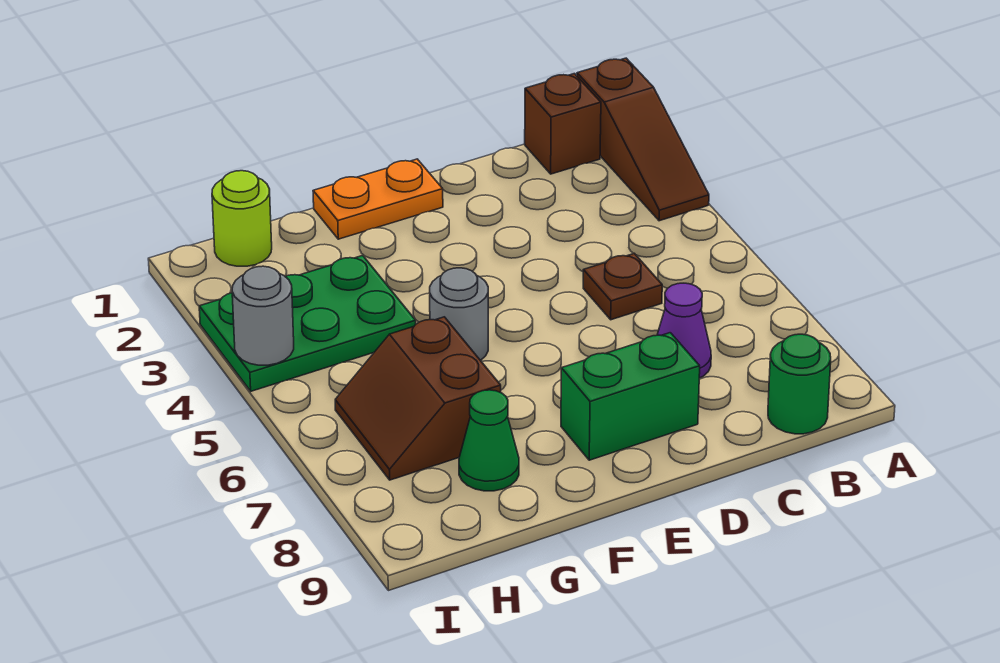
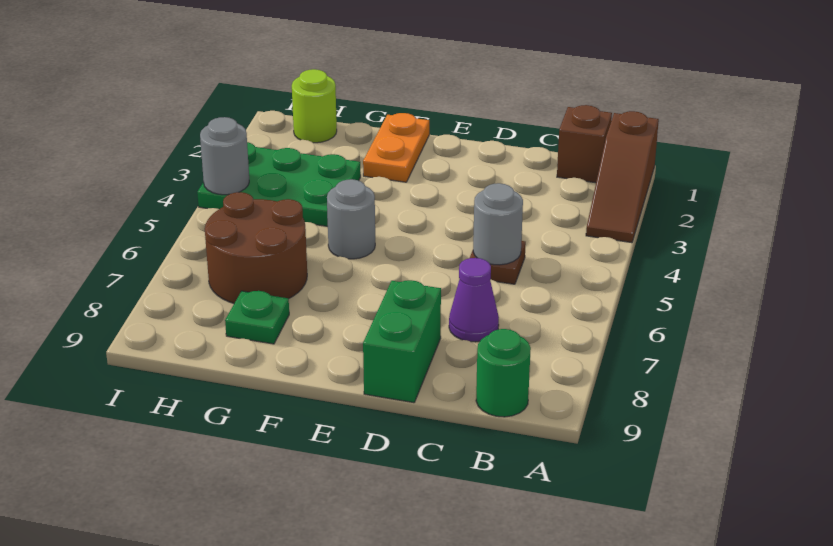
none -> grey 1x1 round brick [473,183,523,265]
green 1x2 brick [561,333,700,460] -> green 1x2 brick turned to [363,280,441,403]
orange 1x2 plate [313,159,443,239] -> orange 1x2 plate turned to [363,113,429,182]
brown 2x2 slope [335,317,501,480] -> brown 2x2 round brick [205,192,307,303]
green 1x1 cone [459,390,519,491] -> green 1x1 plate [225,291,289,344]

